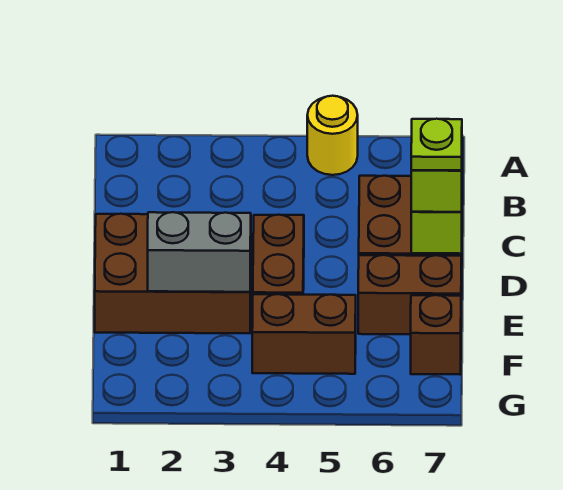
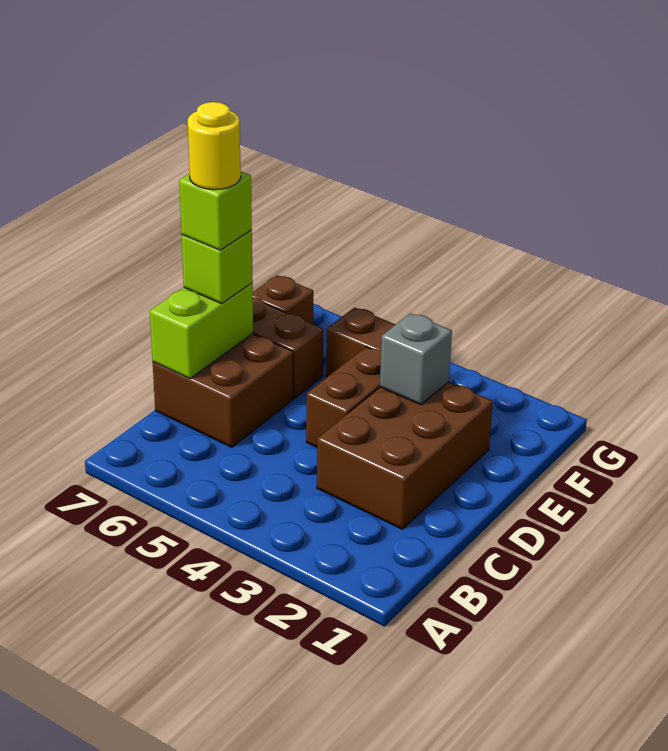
yellow 1x1 round brick [307,96,358,175] -> yellow 1x1 round brick moved to [188,102,241,190]
brown 2x3 brick [95,214,251,333] -> brown 2x3 brick turned to [317,382,493,529]
lime 1x1 plate [411,119,462,170] -> lime 1x1 brick [179,172,252,250]
grey 1x2 brick [148,212,251,292] -> grey 1x1 brick [380,313,452,405]

